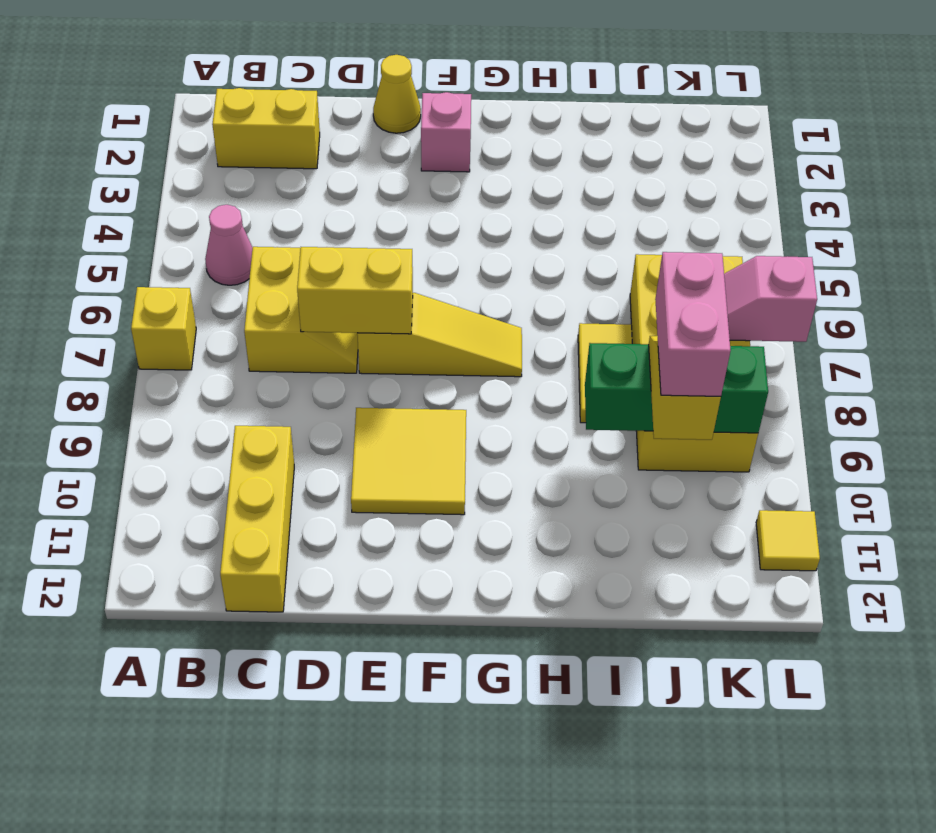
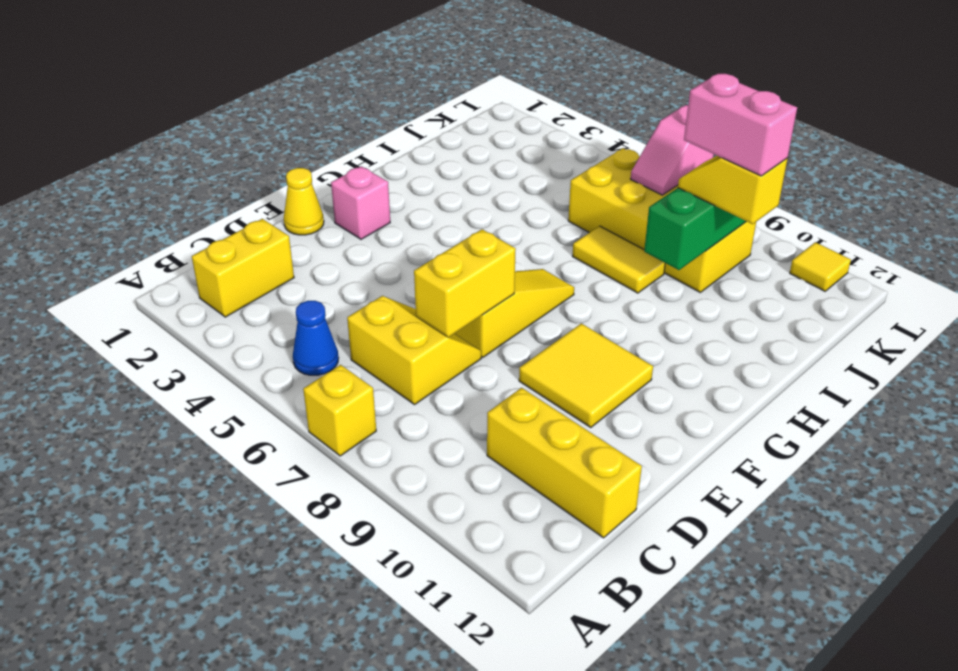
pink 1x1 cone [205,205,253,285] -> blue 1x1 cone [293,301,339,375]

